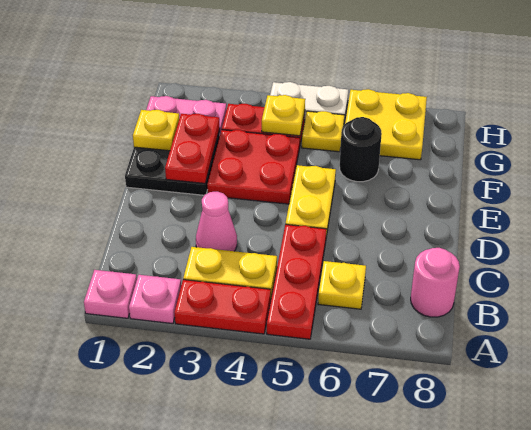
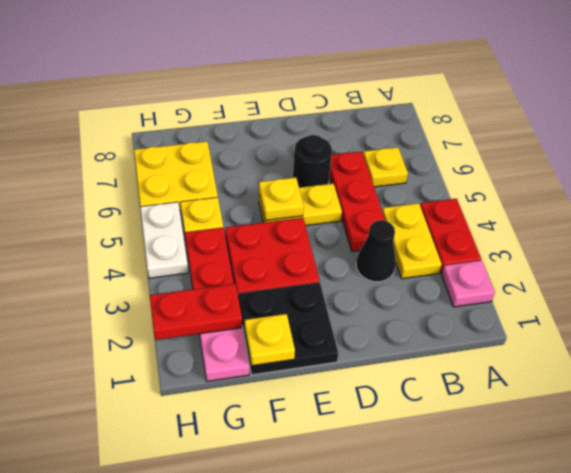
pink 1x1 plate [84,270,137,318] -> none
red 1x3 plate [267,224,326,339] -> red 1x3 plate turned to [329,151,385,252]
pink 1x1 round brick [411,248,460,317] -> none
pink 1x1 cone [196,192,237,251] -> black 1x1 cone [356,220,396,282]
red 1x2 plate [165,114,220,183] -> red 1x2 plate moved to [150,284,242,340]
black 1x1 round brick [340,117,382,182] -> black 1x1 round brick moved to [293,135,332,188]
yellow 1x1 plate [262,95,305,136] -> yellow 1x1 plate moved to [259,177,304,221]

